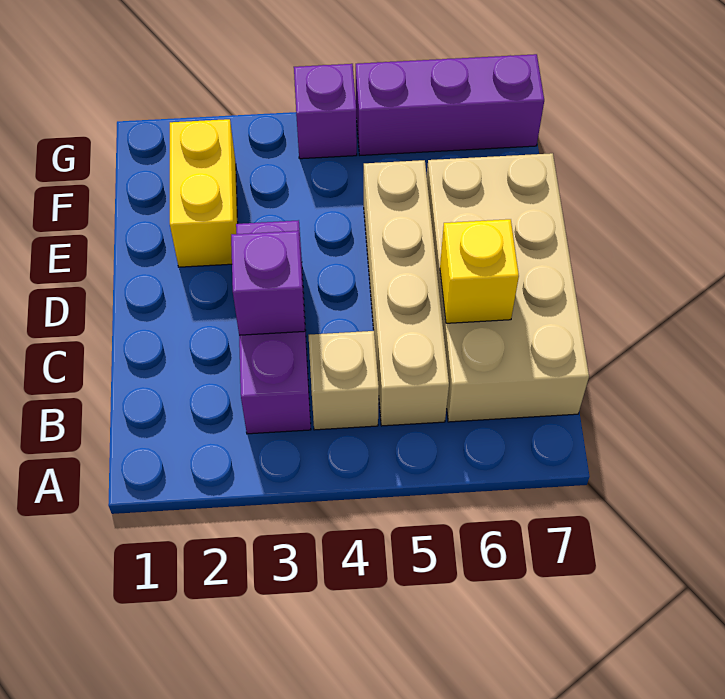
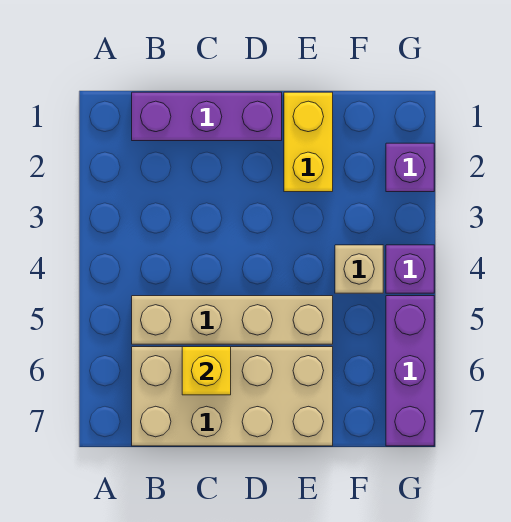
purple 1x3 brick [236,220,311,434] -> purple 1x3 brick moved to [132,92,282,141]
tan 1x1 brick [309,331,379,430] -> tan 1x1 brick moved to [335,245,383,293]
purple 1x1 brick [231,231,305,335] -> purple 1x1 brick moved to [386,143,434,192]
yellow 1x2 brick [170,119,238,267] -> yellow 1x2 brick turned to [284,92,333,192]

